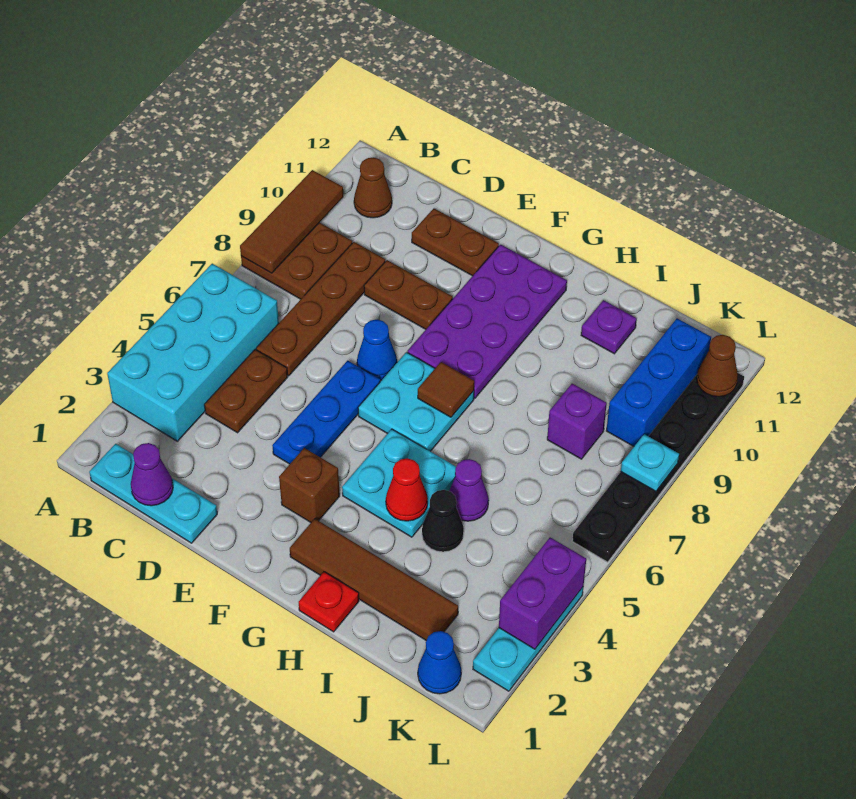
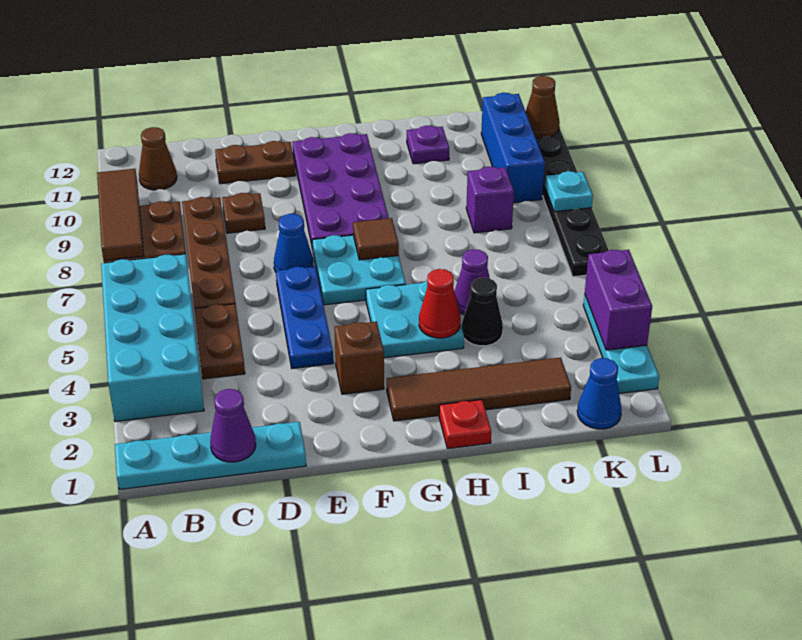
cyan 1x3 plate [89,444,217,543] -> cyan 1x4 plate [115,422,306,490]
brown 1x2 plate [364,260,453,329] -> brown 1x1 plate [222,193,265,233]

